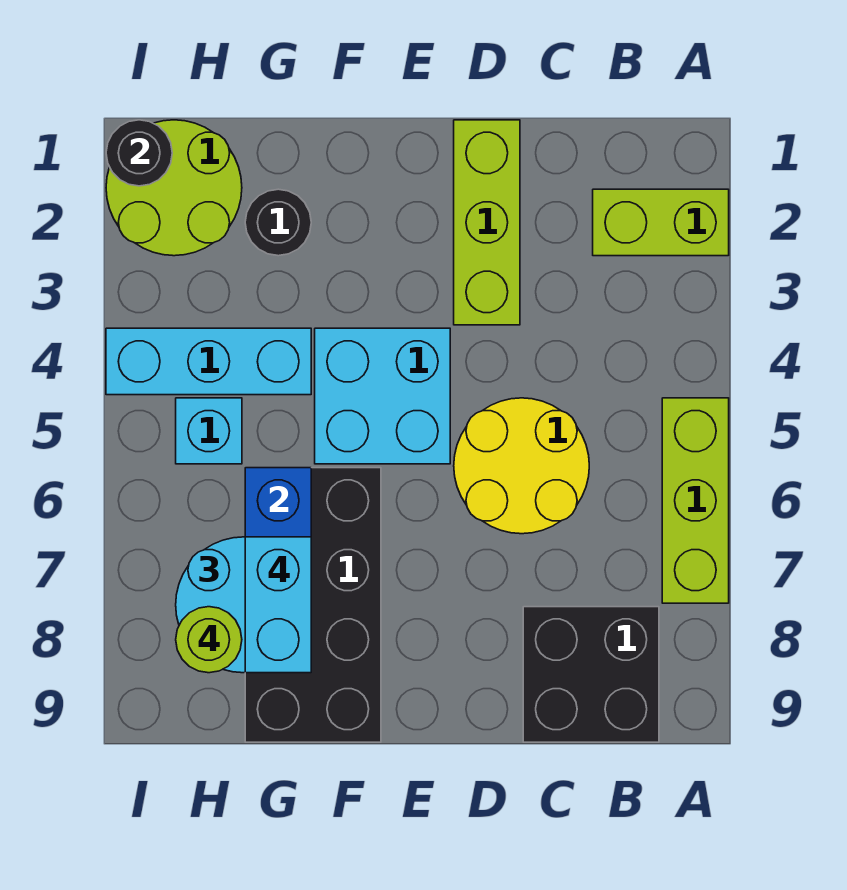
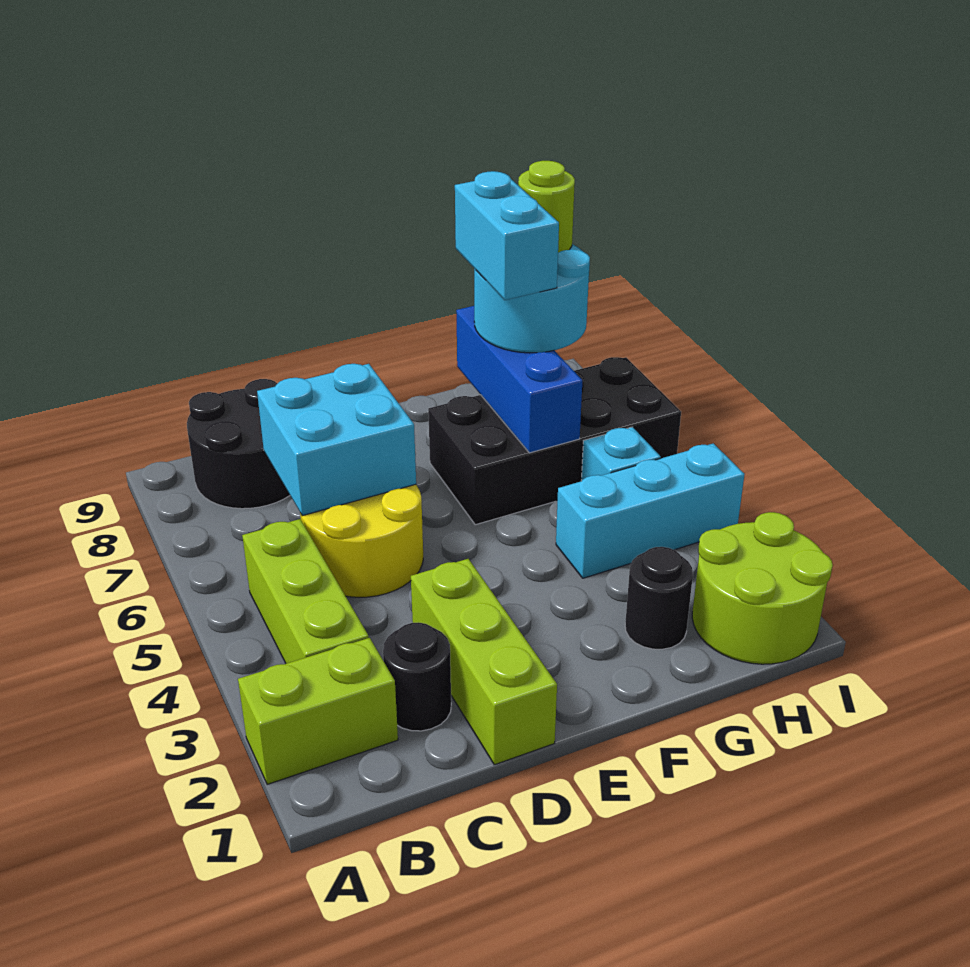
lime 1x3 brick [662,398,729,603] -> lime 1x3 brick moved to [242,519,369,664]
black 2x2 brick [523,607,659,742] -> black 2x2 round brick [187,379,290,509]
cyan 2x2 brick [315,328,450,464] -> cyan 2x2 brick moved to [257,364,416,516]
black 2x4 brick [245,468,381,742] -> black 2x4 brick turned to [428,357,681,525]
black 1x1 round brick [106,120,172,186] -> black 1x1 round brick moved to [383,622,451,731]

